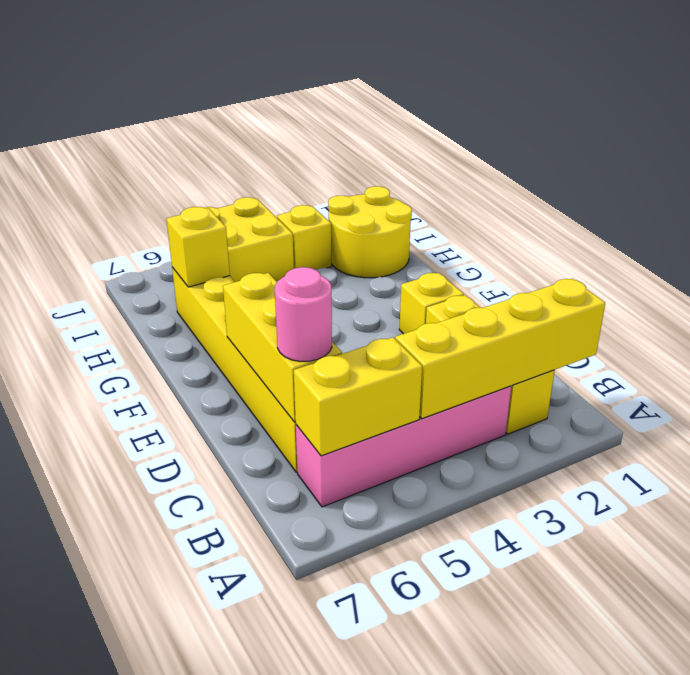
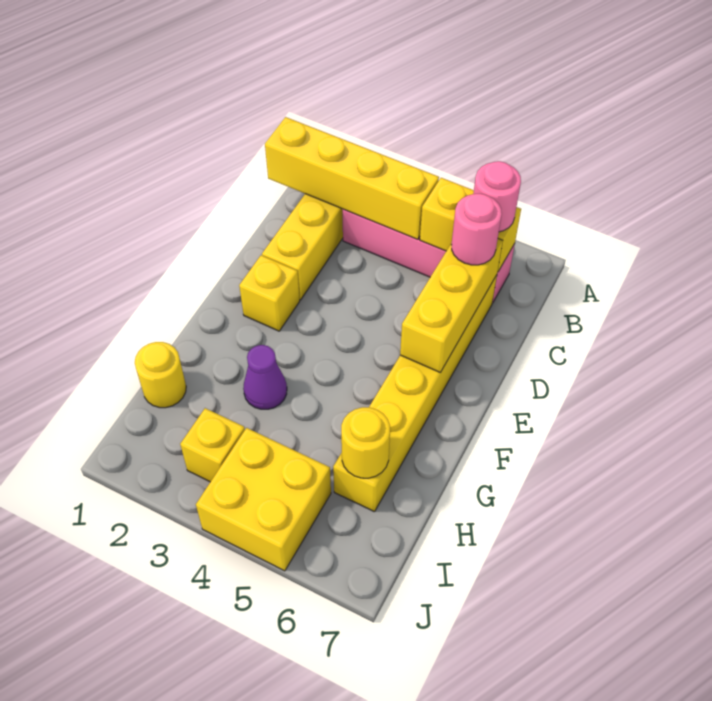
none -> pink 1x1 round brick [473,161,521,232]
none -> purple 1x1 cone [243,345,287,409]
yellow 2x2 round brick [328,186,412,278] -> yellow 1x1 round brick [135,342,186,408]
yellow 1x1 brick [166,207,230,287] -> yellow 1x1 round brick [341,407,390,478]

